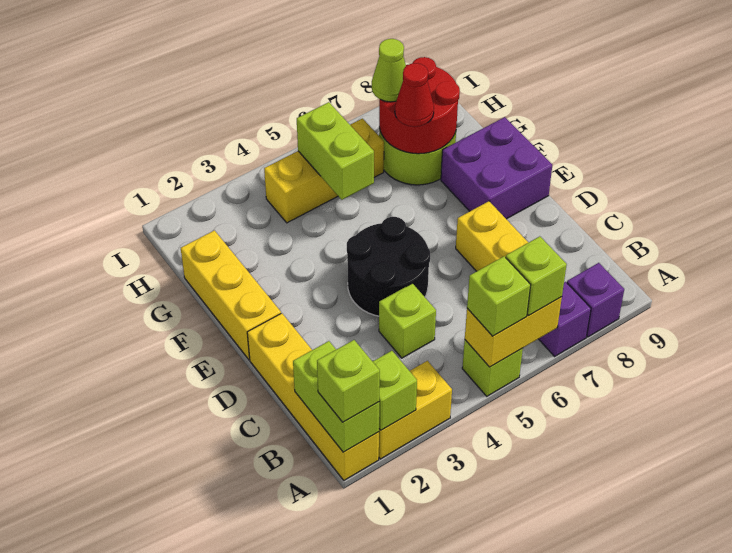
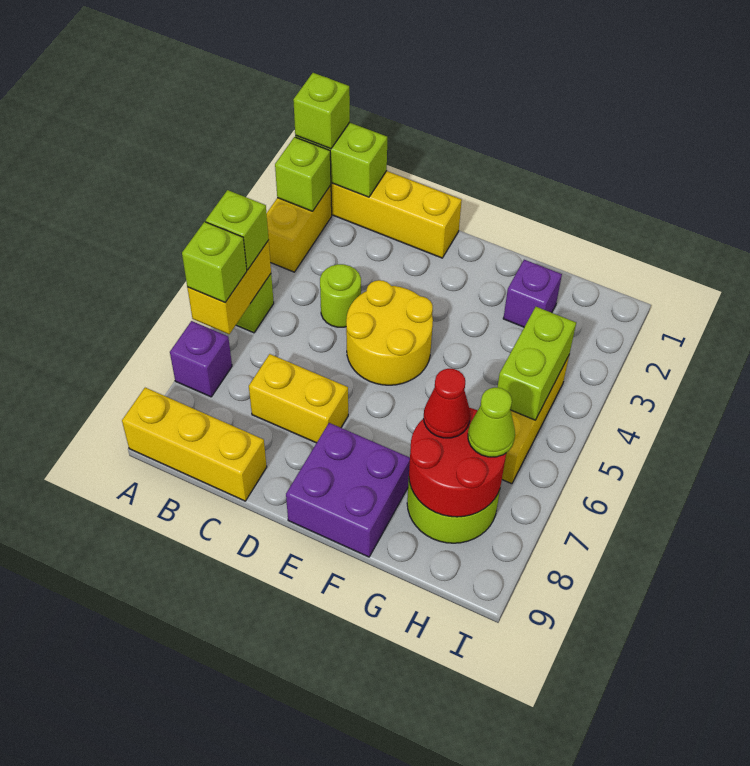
purple 1x1 brick [567,263,624,337] -> purple 1x1 brick moved to [503,260,562,327]
lime 1x1 brick [379,283,436,358] -> lime 1x1 round brick [320,264,361,327]
black 2x2 round brick [347,217,430,316] -> yellow 2x2 round brick [346,280,433,385]
yellow 1x3 brick [181,230,281,360] -> yellow 1x3 brick moved to [122,388,267,501]
lime 1x2 brick [297,102,374,200] -> lime 1x2 brick turned to [497,307,576,420]

